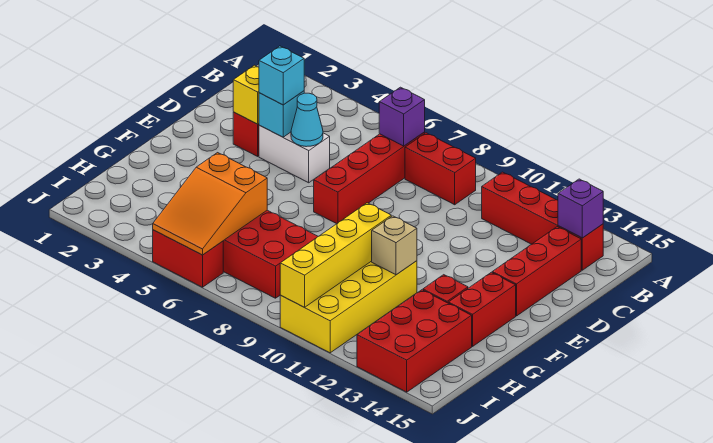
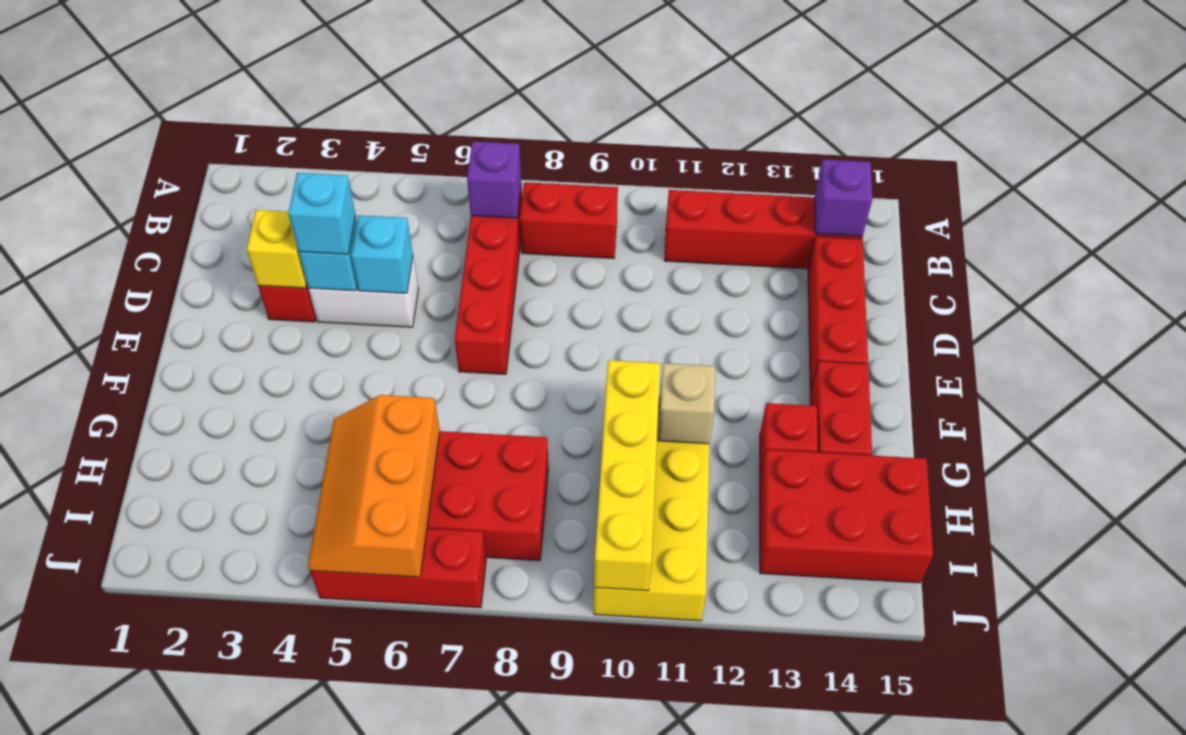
cyan 1x1 cone [291,93,323,147] -> cyan 1x1 brick [351,215,413,293]
orange 2x3 slope [153,153,267,255] -> orange 2x3 slope turned to [308,395,440,577]
red 2x3 brick [357,290,472,392] -> red 2x3 brick turned to [760,450,933,583]
red 1x2 brick [153,230,223,287] -> red 1x3 brick [310,528,486,608]

